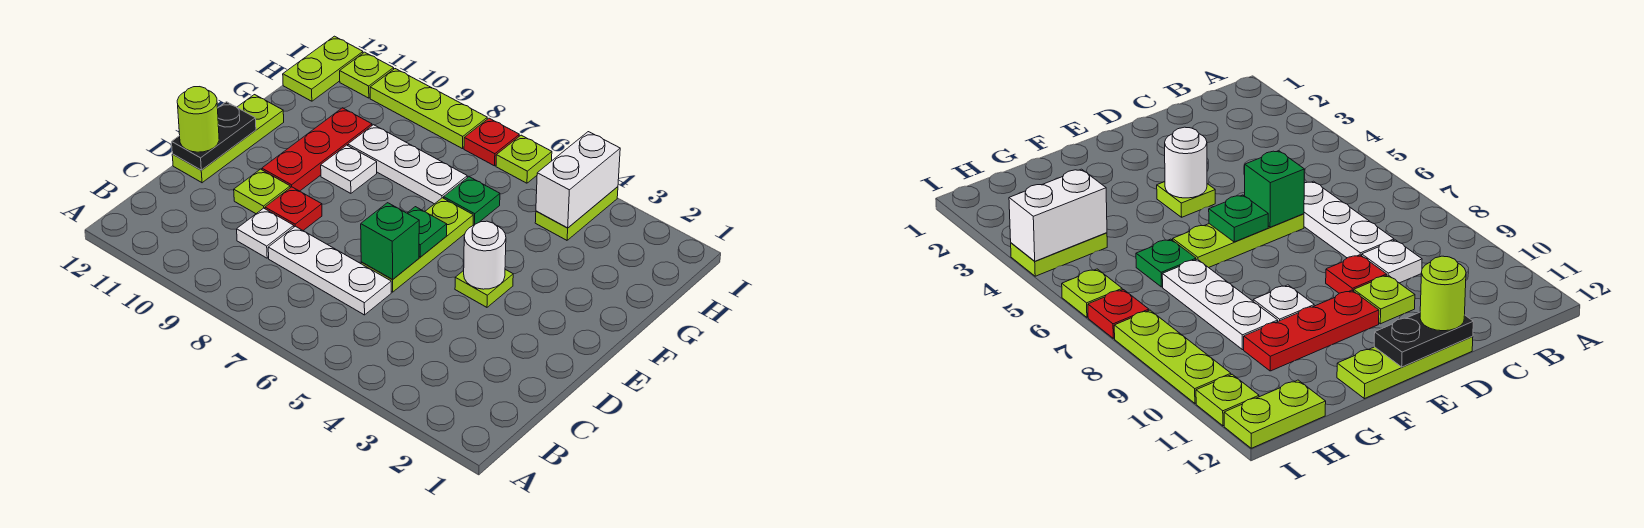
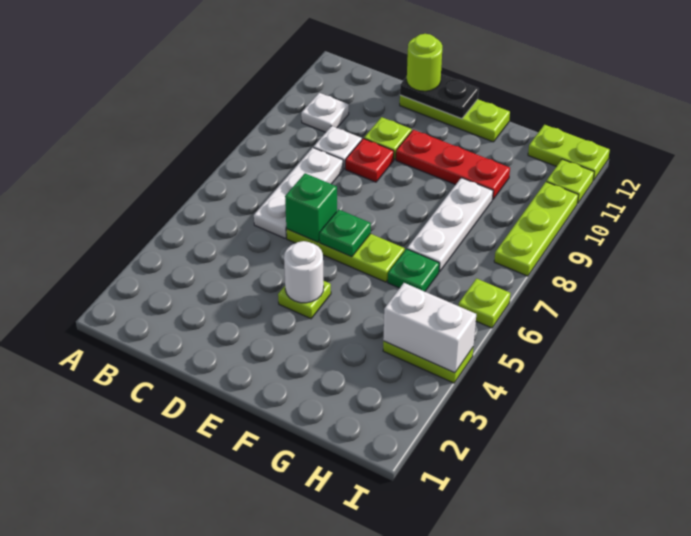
white 1x1 plate [321,145,377,193] -> white 1x1 plate moved to [301,93,349,132]
red 1x1 plate [464,118,519,166] -> none

